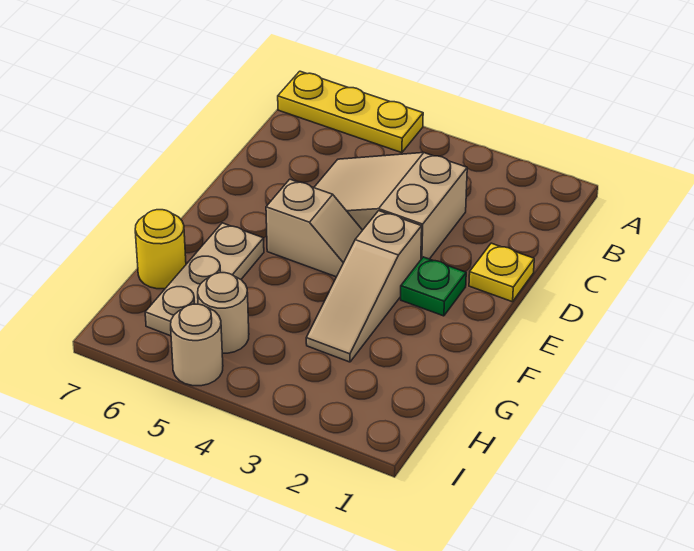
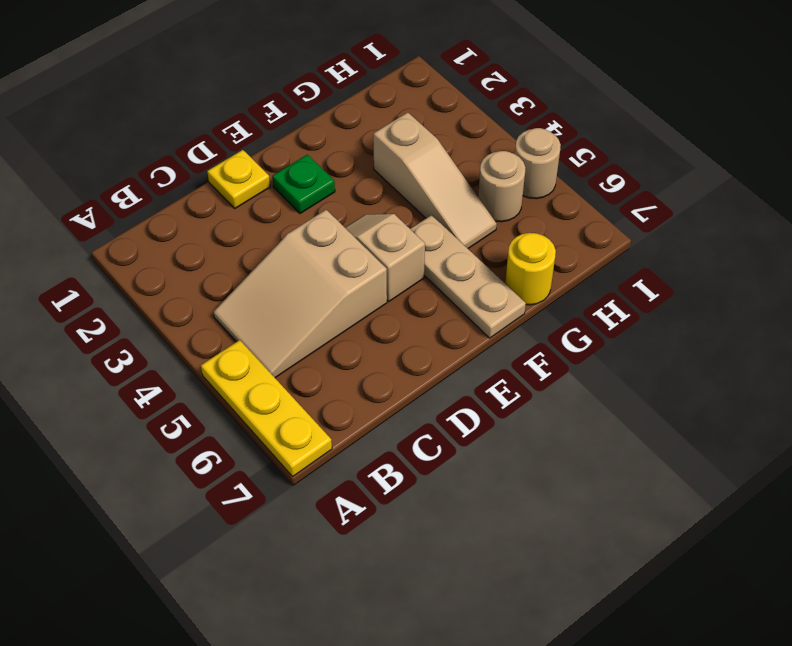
tan 2x3 slope [314,153,467,259] -> tan 2x3 slope turned to [213,210,387,378]
tan 1x3 slope [306,211,422,362] -> tan 1x3 slope turned to [373,112,497,248]
tan 1x3 plate [145,223,264,336] -> tan 1x3 plate turned to [411,215,526,338]

